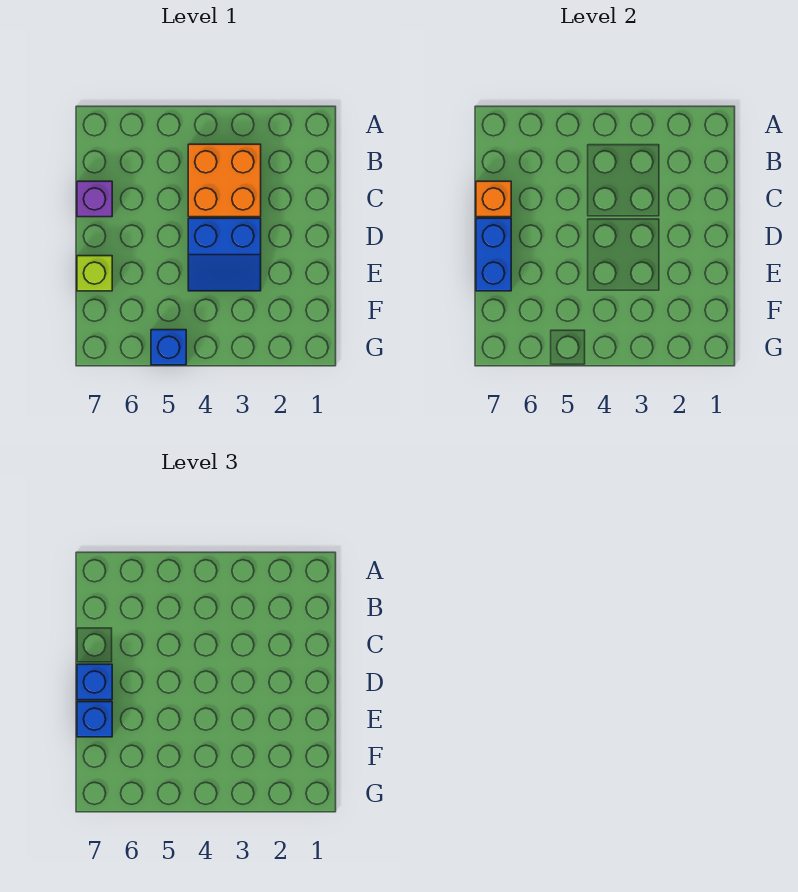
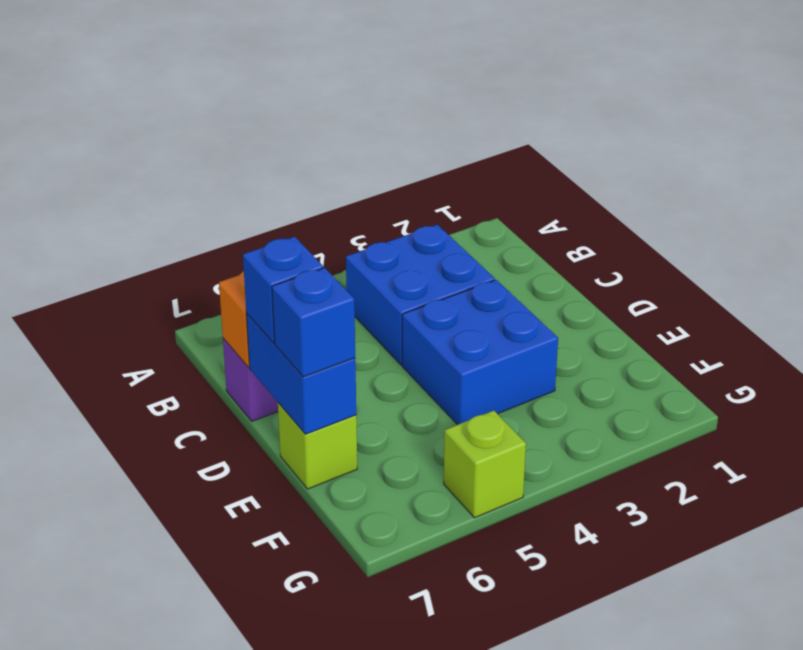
orange 2x2 brick [188,144,261,217] -> blue 2x2 brick [346,225,495,365]
blue 2x2 slope [188,218,261,291] -> blue 2x2 brick [402,280,558,425]
blue 1x1 brick [151,330,186,365] -> lime 1x1 brick [444,410,526,518]

